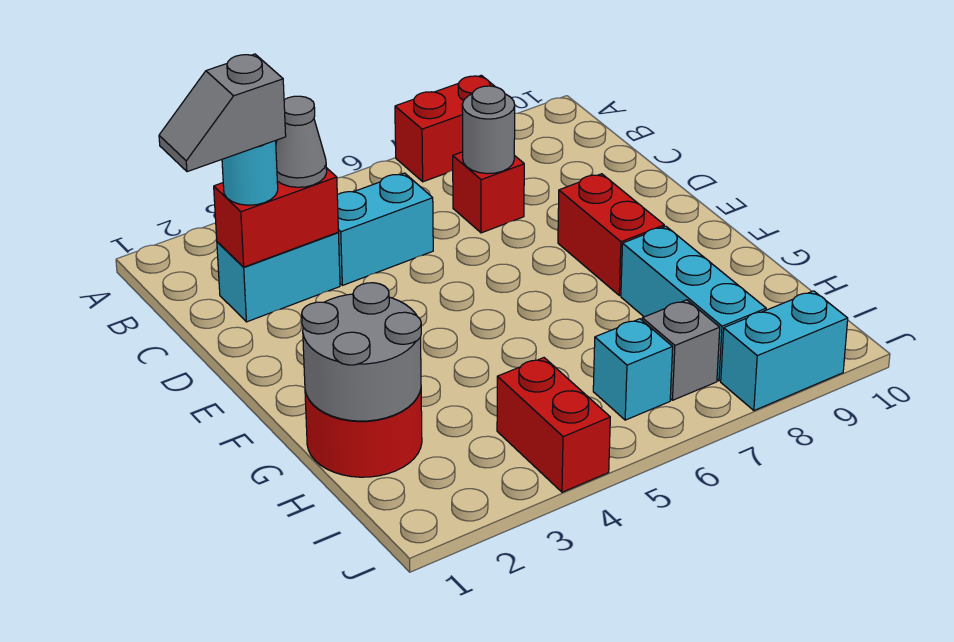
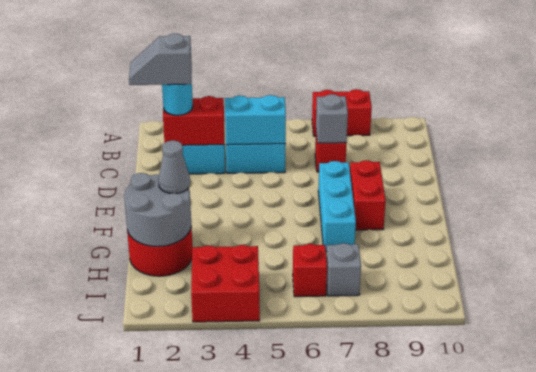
grey 1x1 cone [276,96,327,187] -> grey 1x1 cone moved to [158,140,190,193]
grey 1x1 round brick [462,86,515,174] -> grey 1x1 brick [316,94,348,143]
cyan 1x3 brick [621,226,766,381] -> cyan 1x3 brick moved to [318,161,356,252]
red 1x2 brick [497,358,610,492] -> red 2x2 brick [191,245,260,322]
cyan 1x1 brick [593,319,673,420] -> red 1x1 brick [293,244,327,297]
cyan 1x2 brick [721,291,848,410] -> cyan 1x2 brick moved to [225,95,286,145]

